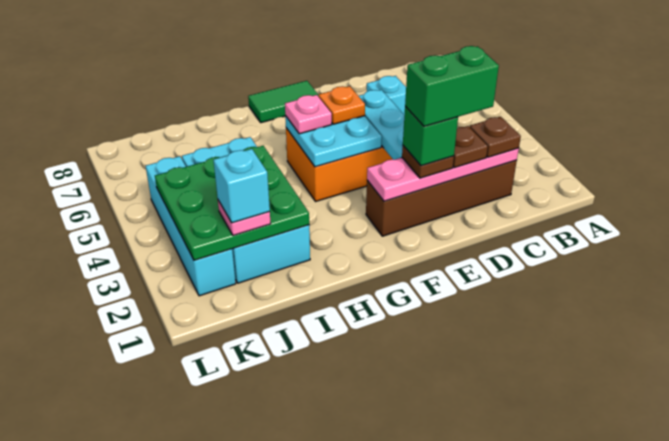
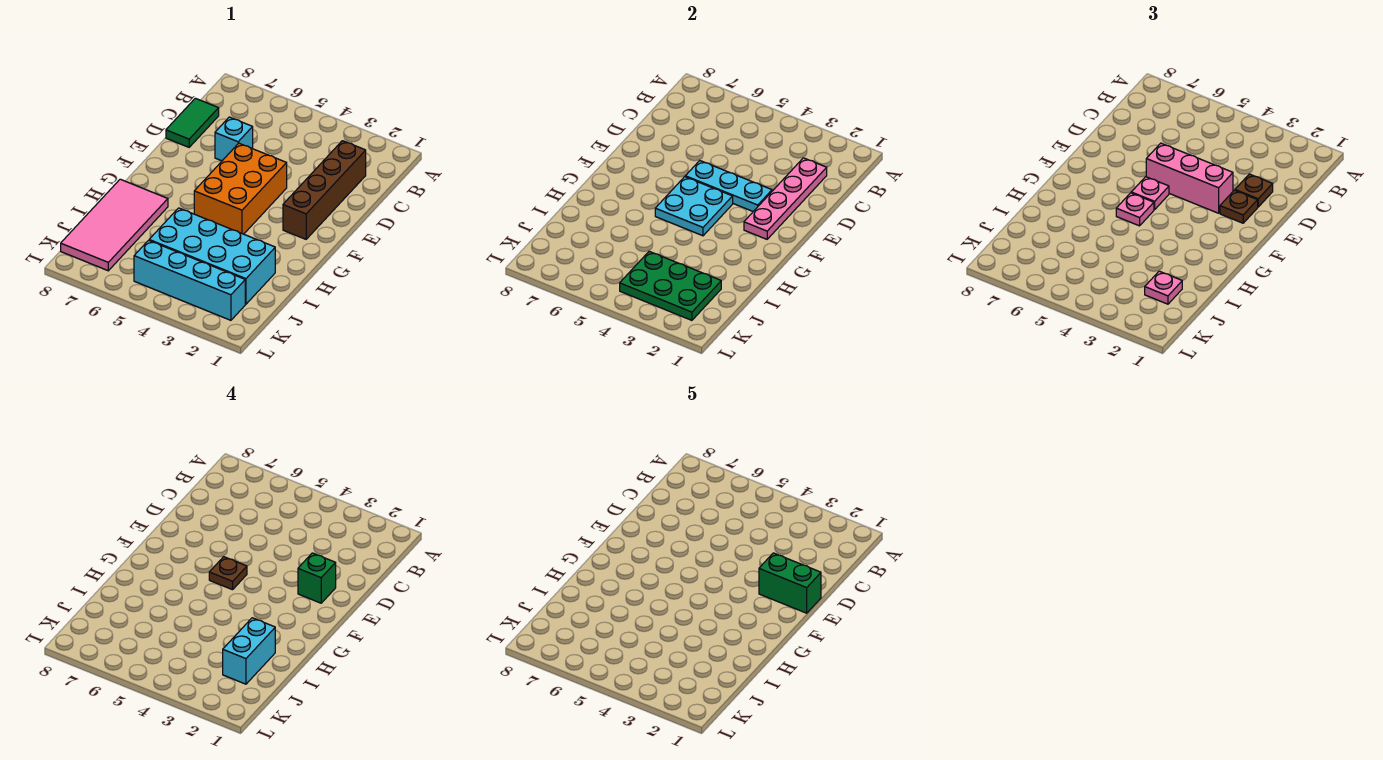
brown 1x1 plate [470,117,521,157] -> brown 1x1 plate moved to [209,557,247,590]
green 1x2 brick [405,46,499,126] -> green 1x2 brick turned to [759,553,821,613]
none -> pink 1x3 brick [1146,143,1233,213]
orange 1x1 plate [318,86,365,124] -> pink 1x1 plate [1131,177,1169,210]
green 1x2 tile [248,81,319,123] -> green 1x2 tile moved to [166,98,219,147]
none -> pink 2x4 tile [61,179,168,271]
green 3x3 plate [155,146,309,260] -> green 2x3 plate [620,251,721,320]
cyan 1x1 brick [213,149,270,223] -> cyan 1x2 brick [223,618,275,684]

